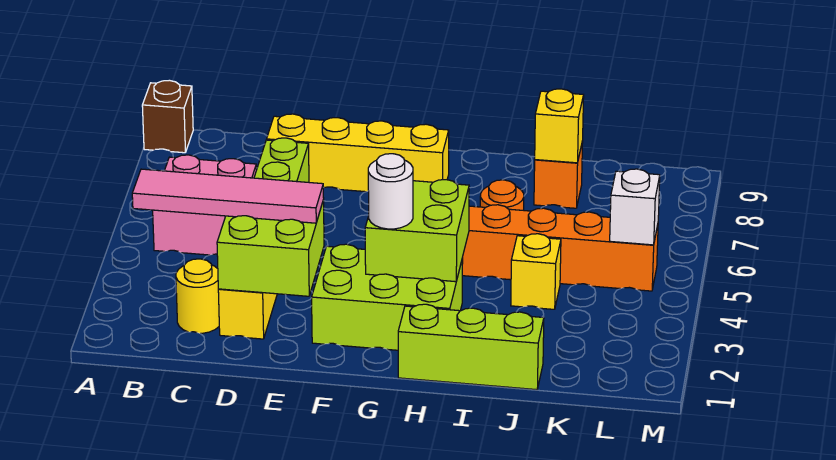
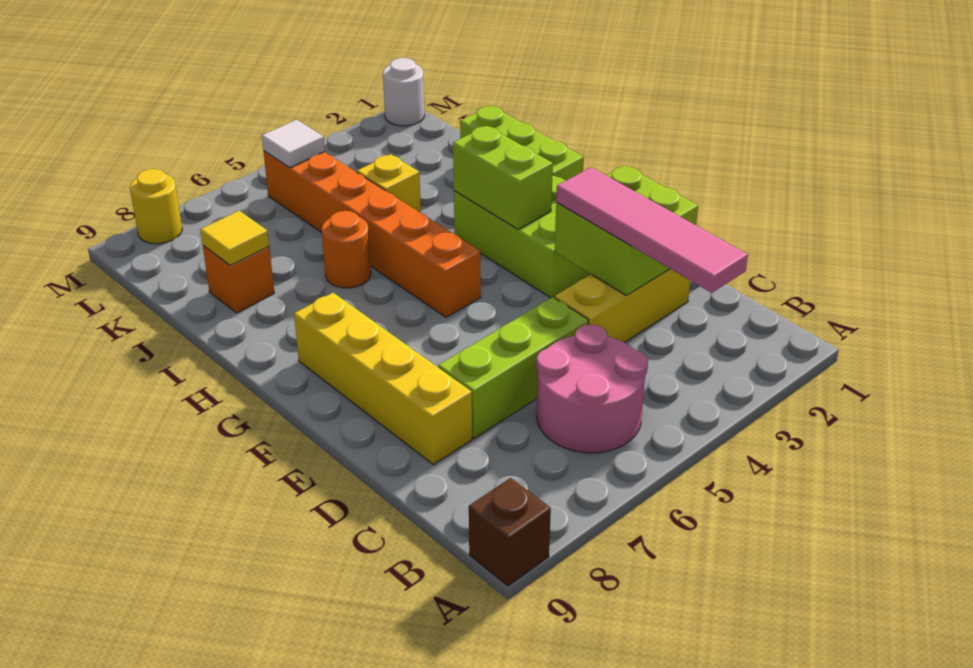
pink 2x2 brick [153,155,256,255] -> pink 2x2 round brick [536,325,648,453]
yellow 1x1 round brick [176,259,219,333] -> yellow 1x1 round brick moved to [130,169,182,244]
lime 2x2 brick [365,180,469,282] -> lime 1x2 brick [453,126,553,229]
white 1x1 round brick [368,154,413,229] -> white 1x1 round brick moved to [383,58,424,126]
yellow 1x1 brick [535,89,584,163] -> yellow 1x1 tile [200,211,269,265]
white 1x1 brick [610,169,660,245] -> white 1x1 tile [262,120,325,168]

